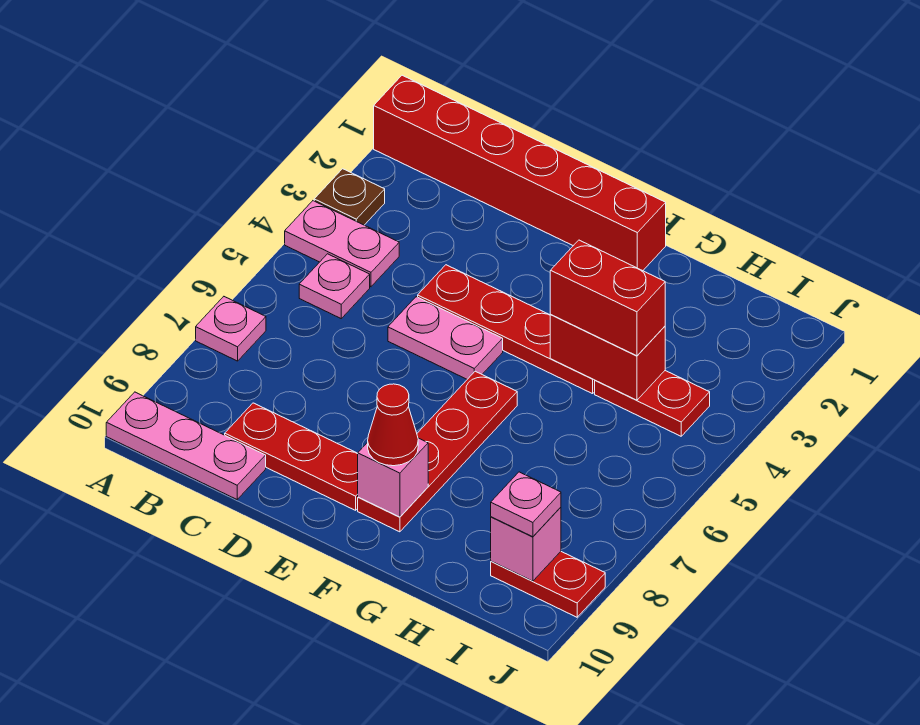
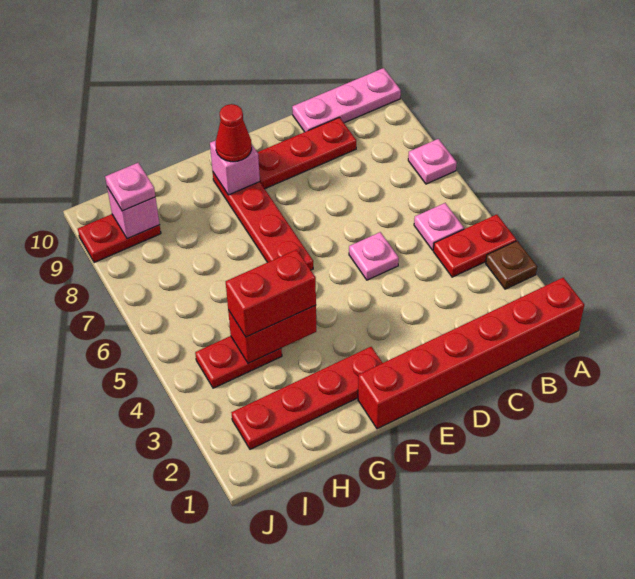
pink 1x2 plate [285,201,399,287] -> red 1x2 plate [433,214,516,277]
red 1x4 plate [418,265,595,394] -> red 1x4 plate moved to [231,347,382,449]
pink 1x2 plate [388,297,503,379] -> pink 1x1 plate [349,232,399,280]

